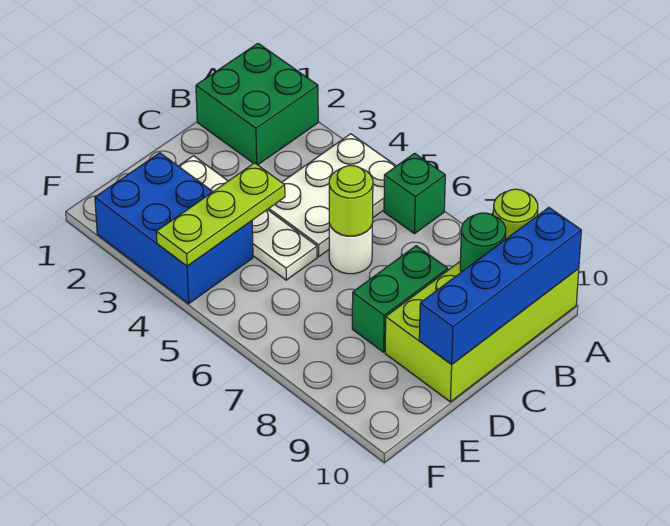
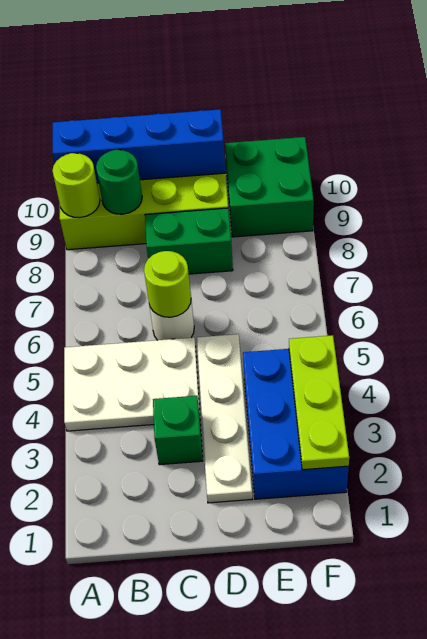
green 2x2 brick [196,43,318,165] -> green 2x2 brick moved to [225,137,314,237]
green 1x1 brick [384,153,445,234] -> green 1x1 brick moved to [153,396,203,465]
lime 1x3 plate [156,163,285,266] -> lime 1x3 plate turned to [289,335,349,470]

